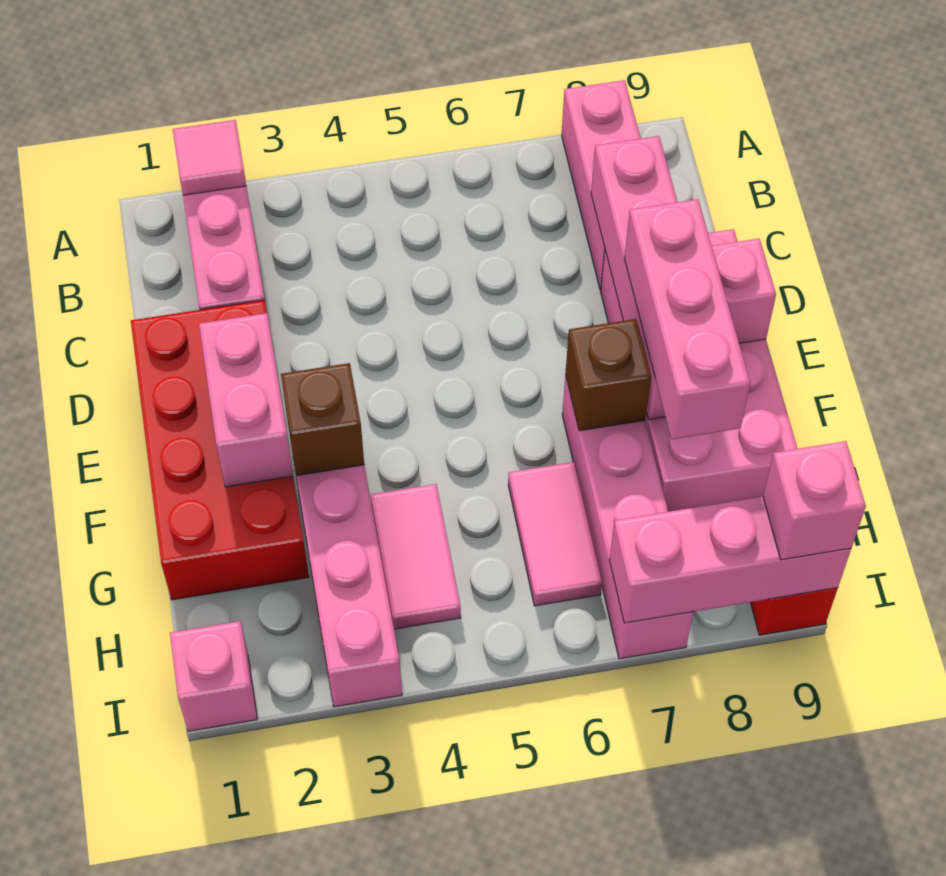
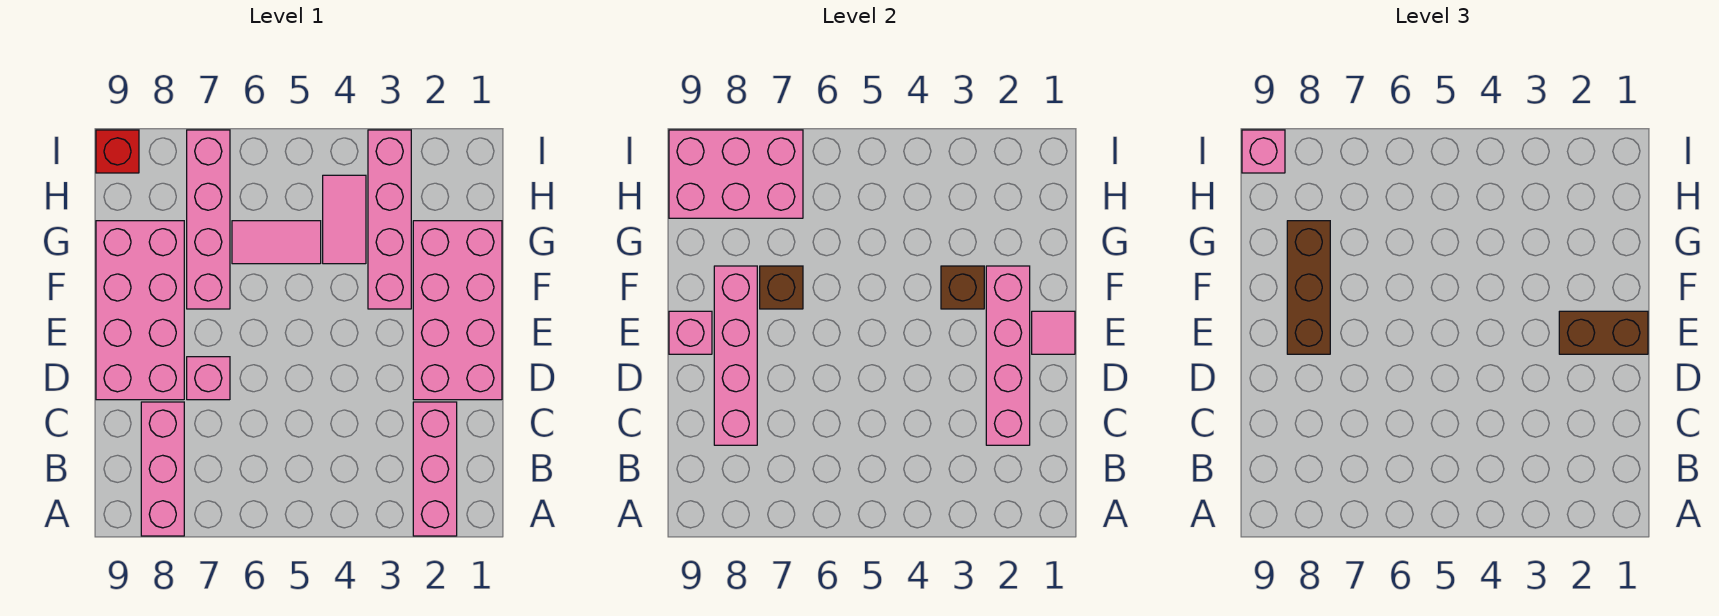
pink 1x1 tile [173,120,246,195] -> pink 1x1 tile moved to [1032,311,1075,354]
red 2x4 brick [131,300,309,600] -> pink 2x4 brick [413,221,502,400]
none -> brown 1x2 brick [1559,311,1648,354]
pink 1x2 brick [199,313,293,487] -> pink 1x4 brick [986,266,1030,445]
pink 1x3 brick [624,199,750,439] -> brown 1x3 brick [1287,221,1330,354]
pink 1x2 tile [508,462,602,606] -> pink 1x2 tile turned to [232,221,321,264]
pink 1x1 brick [170,621,257,731] -> pink 1x1 brick moved to [187,357,230,400]
pink 1x3 brick [609,496,851,623] -> pink 2x3 brick [669,130,803,218]

